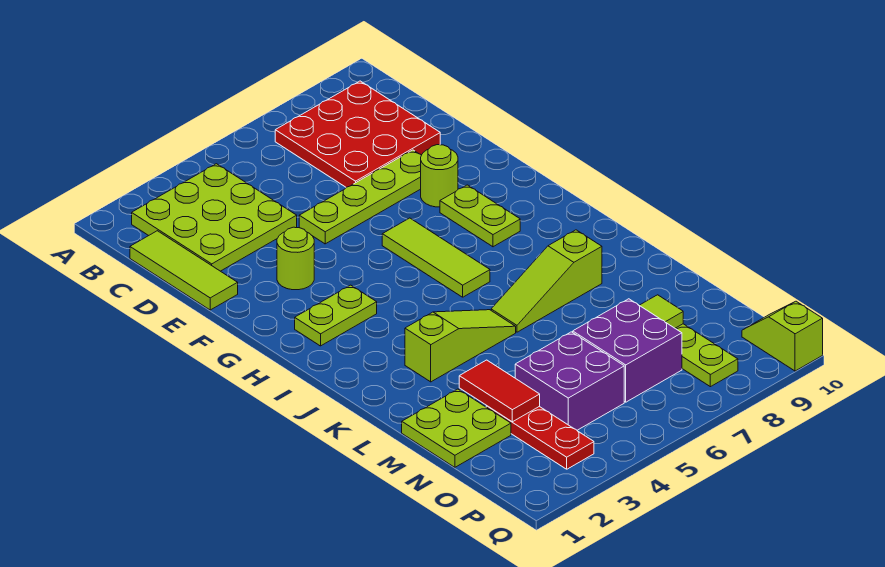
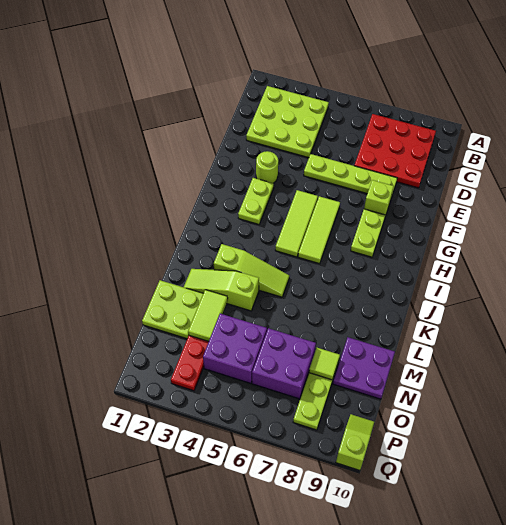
lime 1x3 tile [130,231,238,310] -> lime 1x3 tile moved to [275,190,318,257]
lime 1x1 round brick [421,145,458,207] -> lime 1x1 brick [364,180,394,216]
lime 1x2 plate [295,285,377,346] -> lime 1x2 plate turned to [238,178,274,224]
lime 1x3 slope [491,230,602,332] -> lime 1x3 slope moved to [184,269,259,311]
red 1x2 tile [459,360,540,422] -> lime 1x2 tile [188,290,228,341]
none -> purple 2x2 plate [333,337,395,399]

